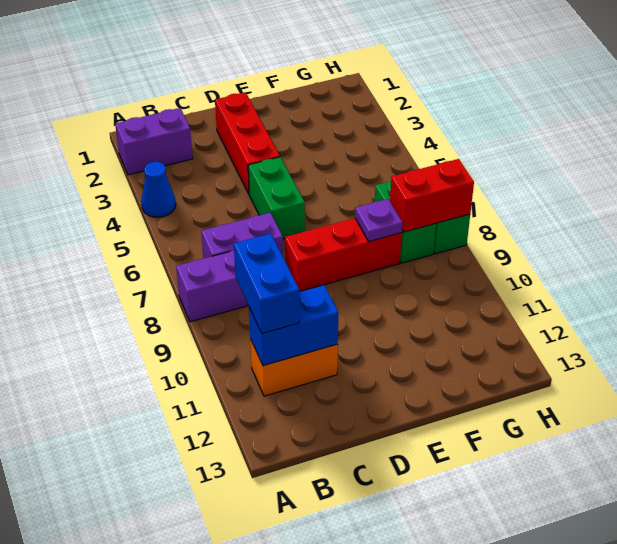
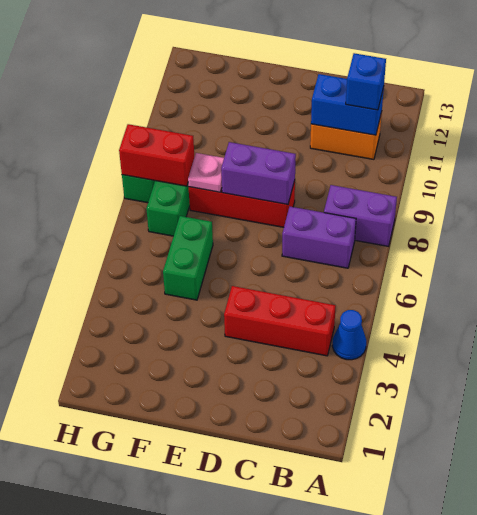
purple 1x2 brick [115,108,193,175] -> purple 1x2 brick moved to [221,142,296,204]
blue 1x2 brick [234,234,299,334] -> blue 1x1 brick [346,53,386,110]
red 1x3 brick [215,92,280,194] -> red 1x3 brick turned to [224,286,336,356]
green 1x2 brick [248,157,305,239] -> green 1x2 brick moved to [163,216,213,300]
purple 1x1 plate [355,199,402,242] -> pink 1x1 plate [188,153,224,192]

